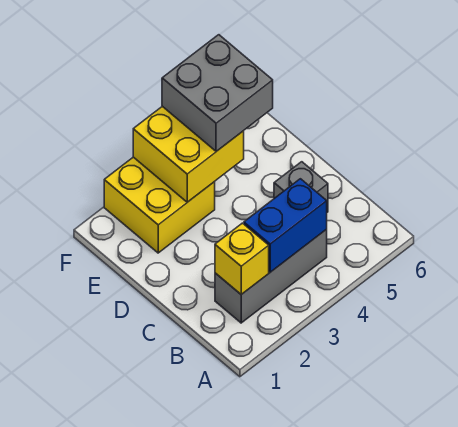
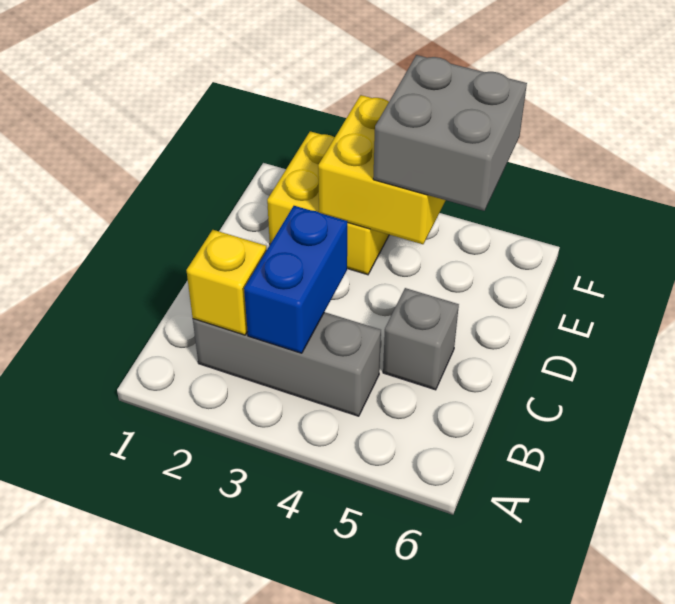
blue 1x2 brick [244,179,327,272] -> blue 1x2 brick turned to [244,206,347,353]

